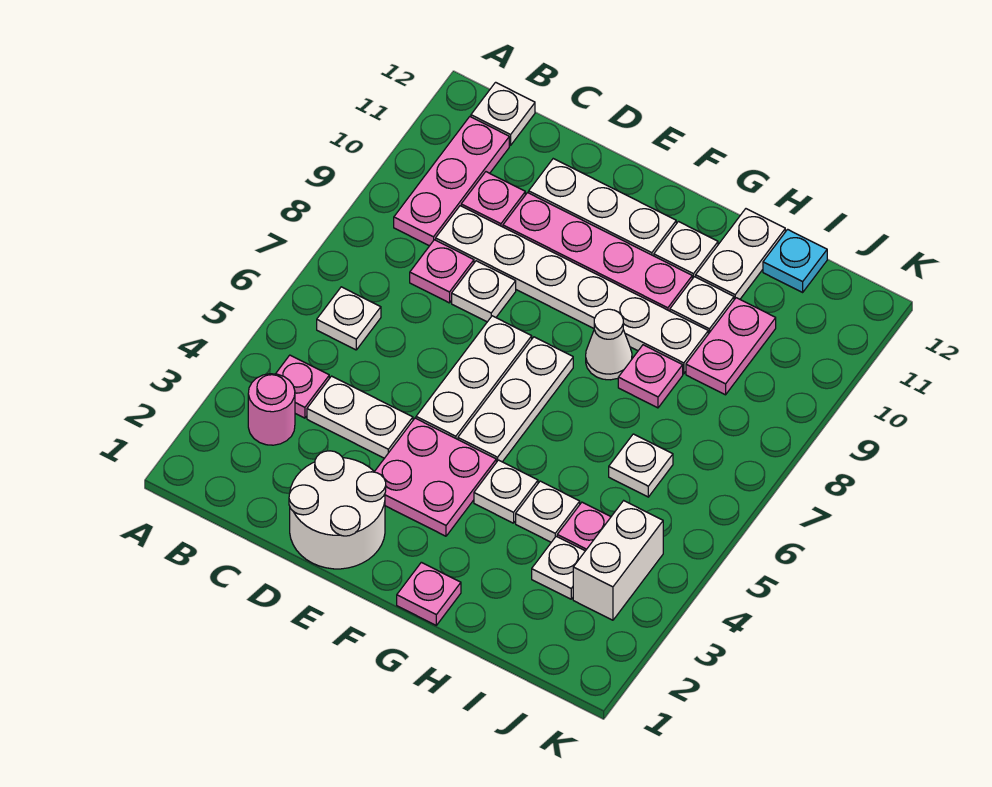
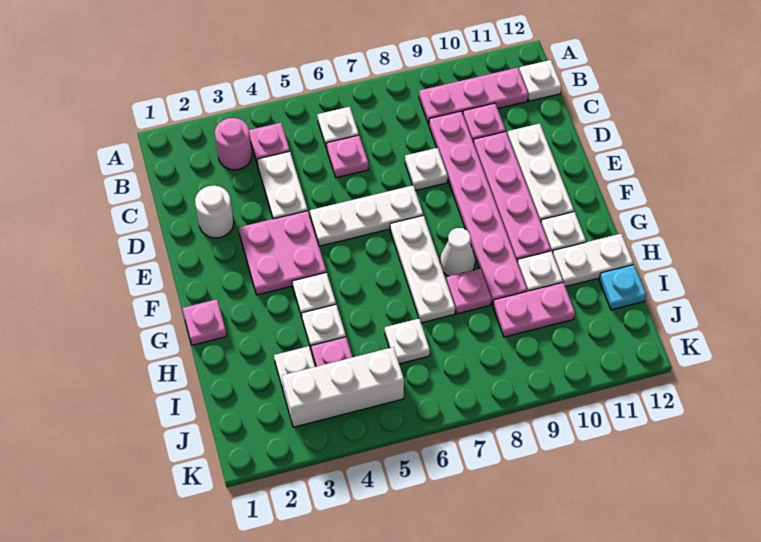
pink 1x1 plate [410,240,474,303] -> pink 1x1 plate moved to [326,135,368,178]
white 1x6 plate [436,206,708,374] -> pink 1x6 plate [429,111,527,305]
white 2x2 round brick [289,451,386,569] -> white 1x1 round brick [195,186,234,238]
white 1x3 plate [458,337,573,462] -> white 1x3 plate turned to [390,215,455,323]
white 1x2 brick [573,501,663,620] -> white 1x3 brick [282,347,404,427]

